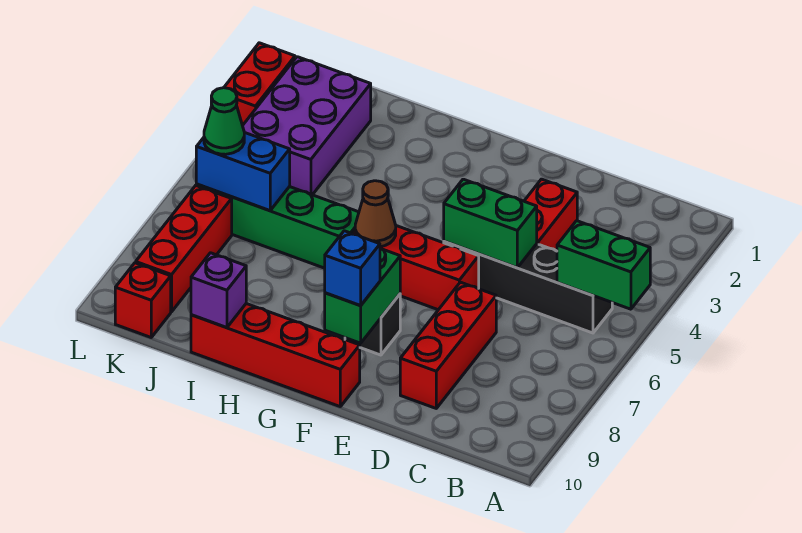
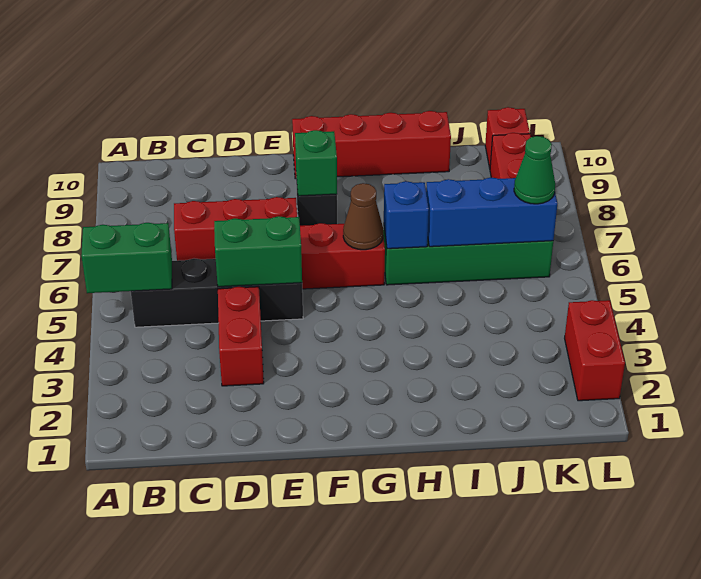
red 1x3 brick [400,282,496,408] -> red 1x3 brick turned to [174,197,297,261]
green 1x2 brick [325,248,400,343] -> green 1x1 brick [295,130,337,196]
blue 1x1 brick [325,231,380,305] -> blue 1x1 brick moved to [384,181,429,249]
purple 1x1 brick [191,253,246,327] -> none
purple 2x3 brick [243,57,371,195] -> none
blue 1x2 brick [196,132,290,210] -> blue 1x3 brick [426,177,557,247]

